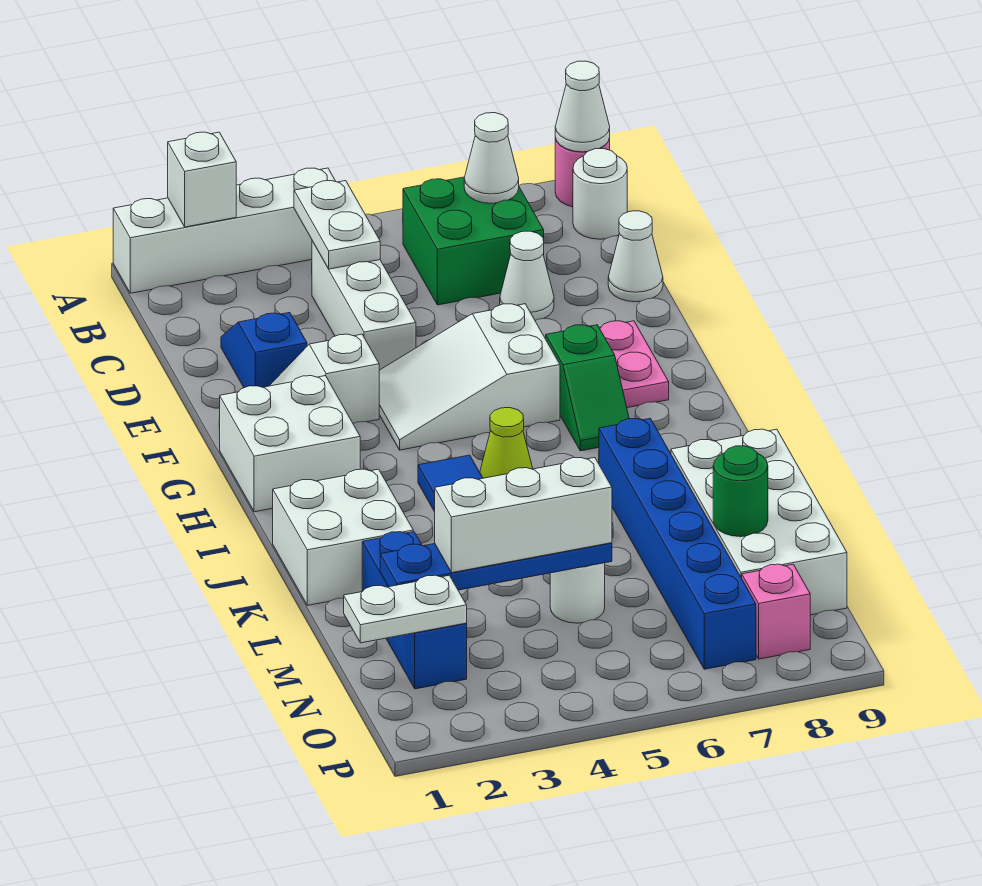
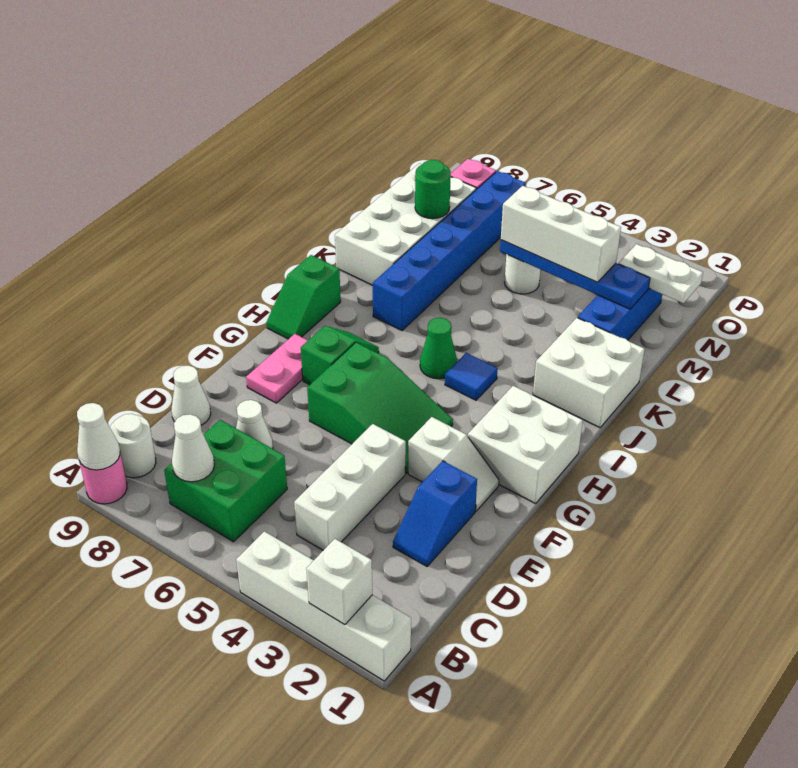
white 1x2 plate [294,181,380,269] -> none
white 2x3 slope [379,304,560,450] -> green 2x3 slope [307,342,453,473]
none -> green 1x2 slope [267,255,341,339]
lime 1x1 cone [480,408,533,478] -> green 1x1 cone [420,318,457,379]

